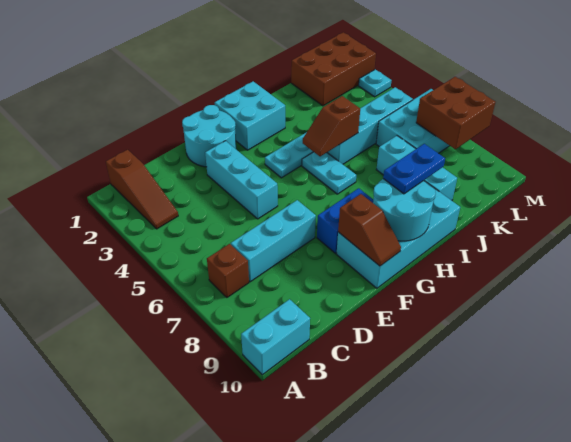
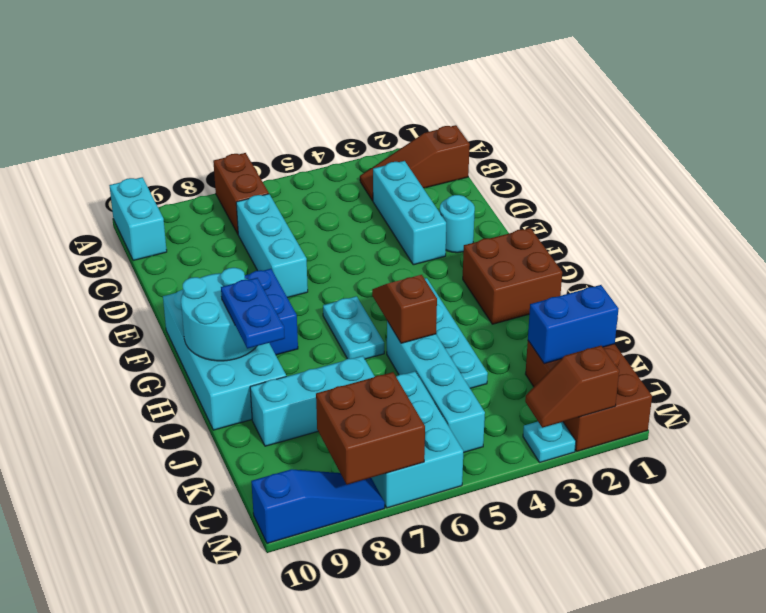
brown 1x1 brick [207,244,249,297] -> brown 1x2 brick [213,153,269,234]
cyan 2x2 round brick [182,105,236,167] -> cyan 1x1 round brick [440,195,475,253]
cyan 1x3 brick [205,141,278,219] -> cyan 1x3 brick turned to [373,161,446,265]
brown 1x2 slope [338,194,401,266] -> brown 1x2 slope moved to [525,346,619,428]
cyan 2x2 brick [215,81,285,150] -> brown 2x2 brick [463,228,562,324]
cyan 1x2 plate [302,152,356,194] -> cyan 1x2 plate turned to [323,296,384,359]
none -> blue 1x2 brick [528,285,619,364]
none -> blue 1x3 slope [251,469,385,544]

